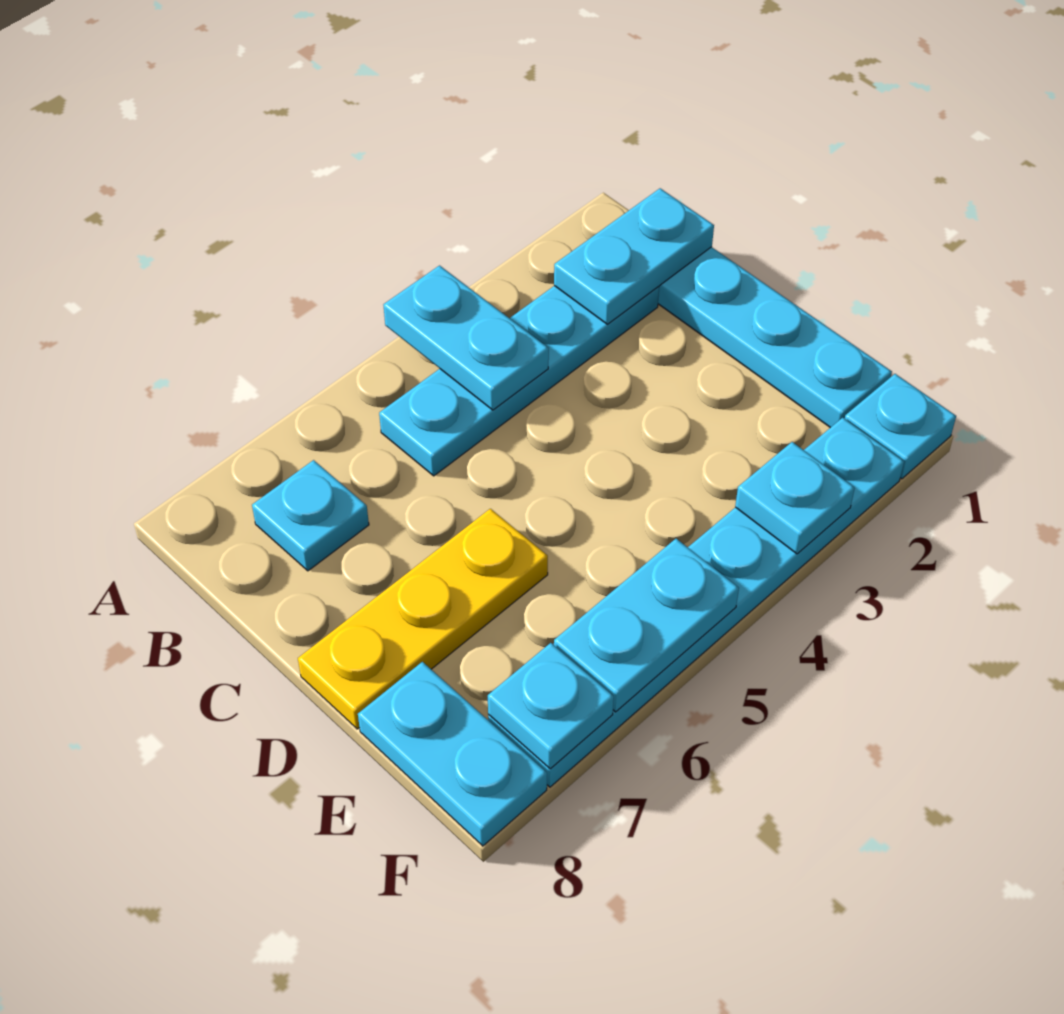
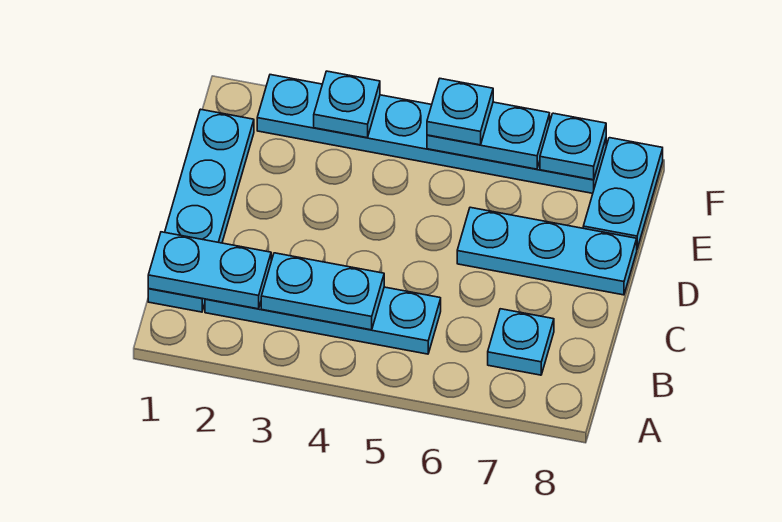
cyan 1x2 plate [384,266,549,410] -> cyan 1x2 plate turned to [261,253,384,330]
yellow 1x3 plate [298,509,548,729] -> cyan 1x3 plate [457,207,637,295]
cyan 1x1 plate [845,374,956,479] -> cyan 1x1 plate moved to [427,79,493,145]

